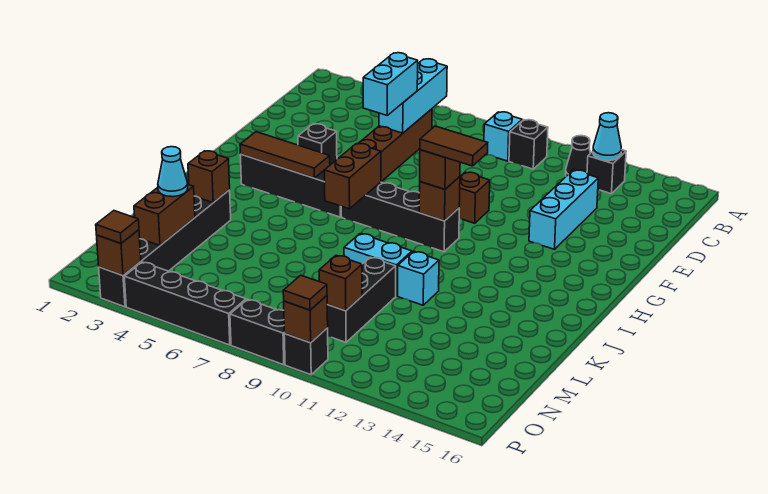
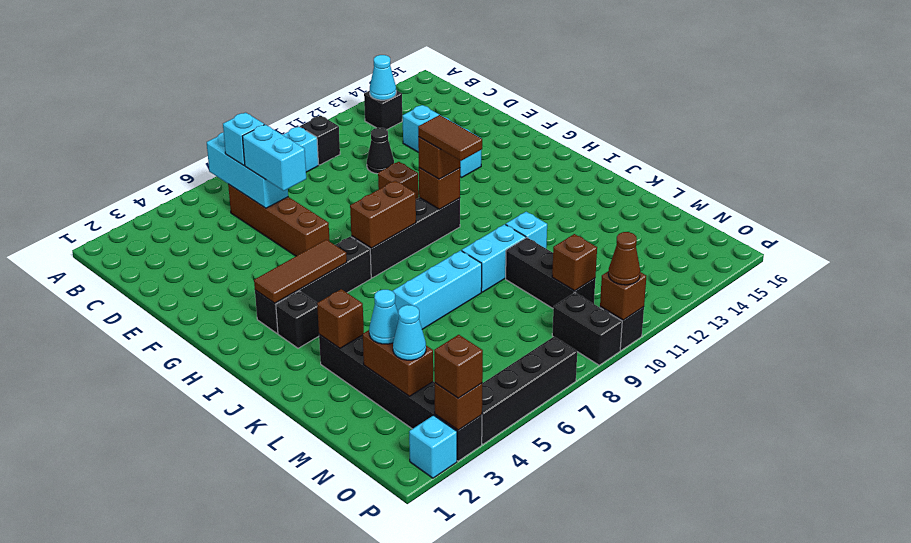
black 1x1 cone [566,136,590,176] -> black 1x1 cone moved to [367,128,394,174]
none -> cyan 1x1 brick [223,113,264,165]
black 1x1 brick [298,124,337,165] -> black 1x1 brick moved to [276,291,319,348]
brown 1x2 brick [324,144,381,209] -> brown 1x2 brick turned to [350,181,416,248]
brown 1x2 tile [420,126,488,166] -> brown 1x2 tile turned to [418,115,482,161]
none -> cyan 1x3 brick [393,251,482,329]
none -> cyan 1x1 cone [393,305,426,360]
none -> cyan 1x1 brick [409,415,457,478]
brown 1x1 tile [96,211,139,243] -> brown 1x1 brick [434,335,483,398]
black 1x2 brick [230,299,285,365] -> black 1x2 brick turned to [552,293,622,365]
brown 1x1 tile [283,275,327,310] -> brown 1x1 cone [608,232,640,285]

